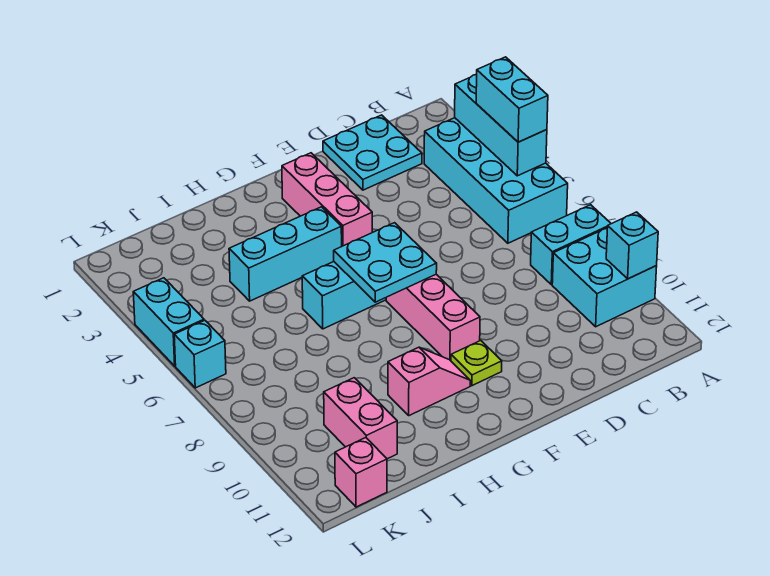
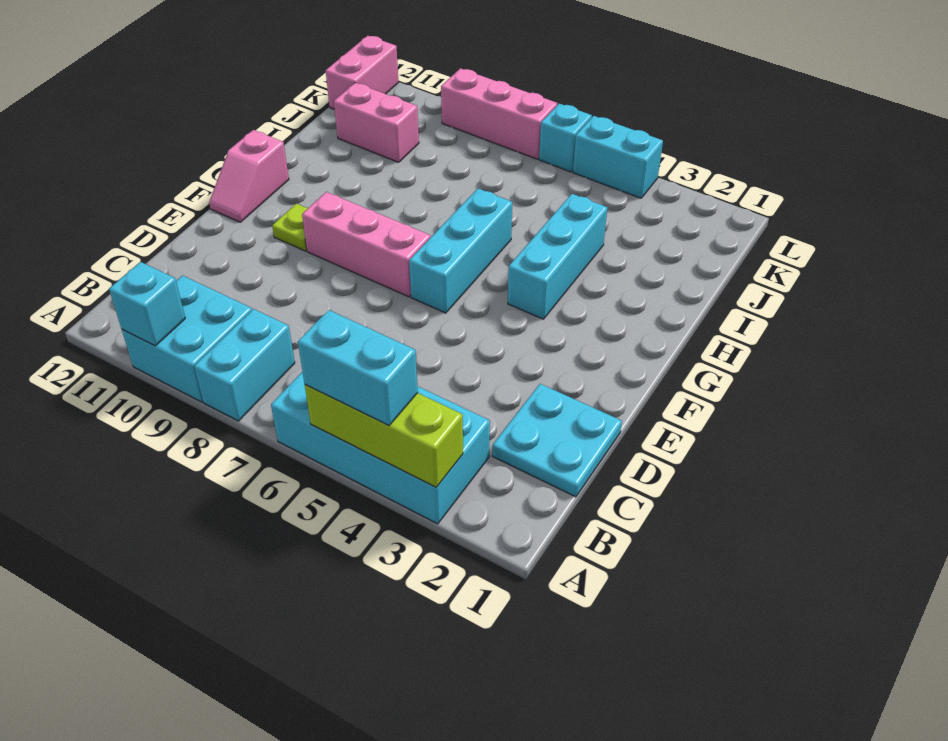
cyan 1x3 brick [455,74,547,176] -> lime 1x3 brick [305,385,463,487]
pink 1x3 brick [282,153,372,246] -> pink 1x3 brick moved to [441,68,557,159]
cyan 2x2 plate [334,223,437,302] -> none
pink 1x2 slope [388,347,470,416] -> pink 1x2 slope moved to [209,130,289,222]
pink 1x1 brick [335,438,387,507] -> pink 1x2 brick [326,36,398,109]

